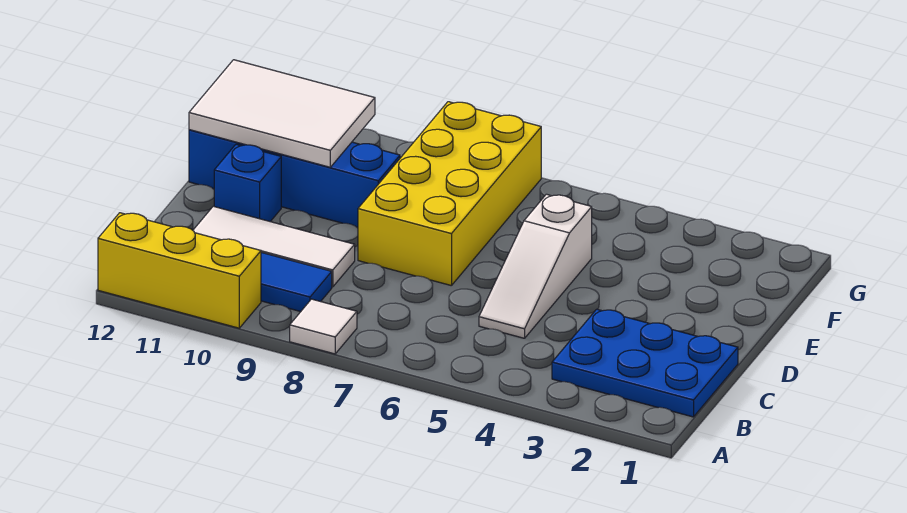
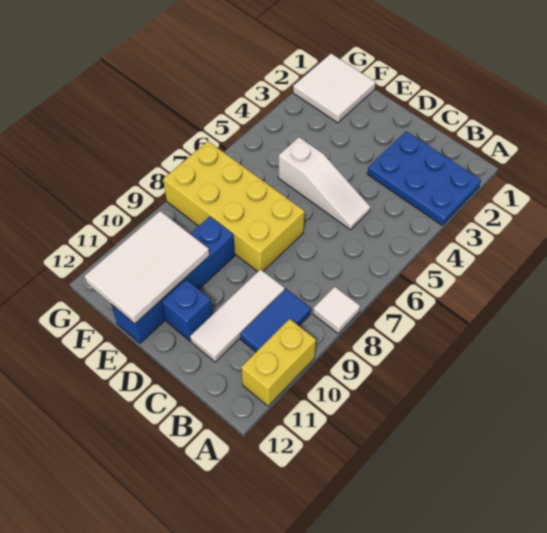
yellow 1x3 brick [98,213,261,328] -> yellow 1x2 brick [241,319,316,406]
blue 2x3 plate [552,309,738,417] -> blue 2x3 plate turned to [367,131,481,225]
none -> white 2x2 tile [293,54,376,123]

